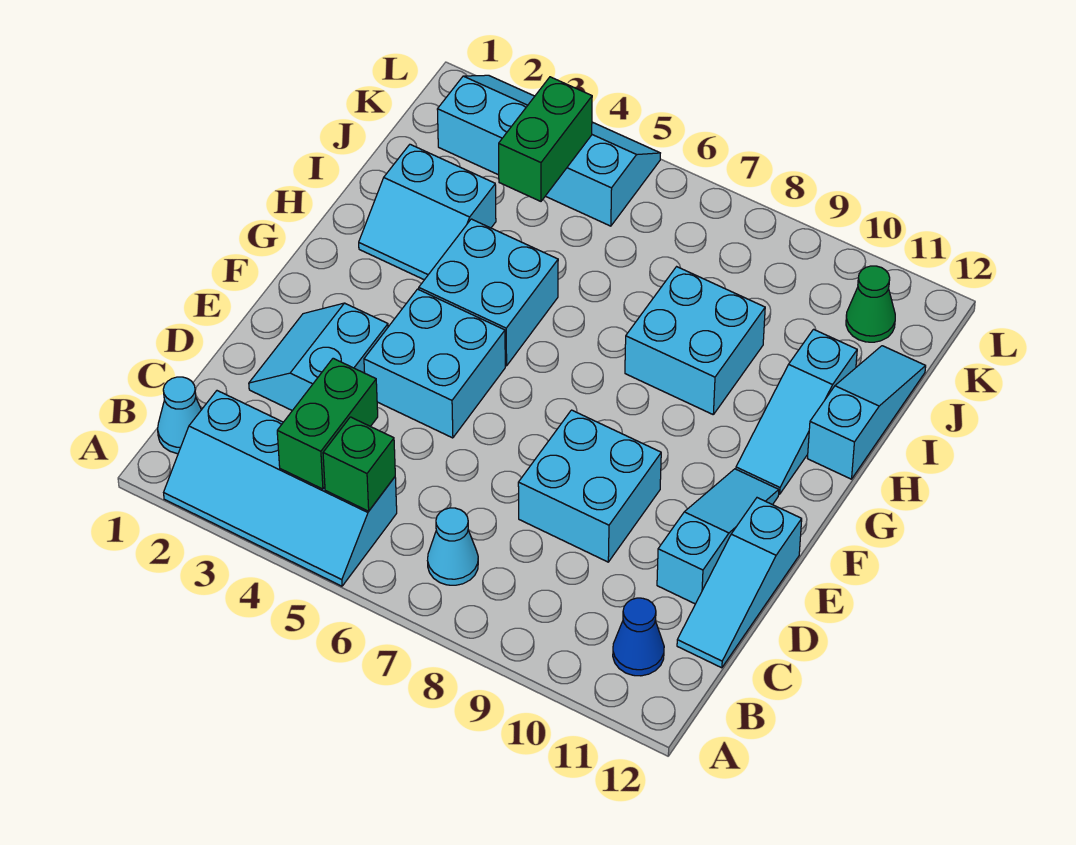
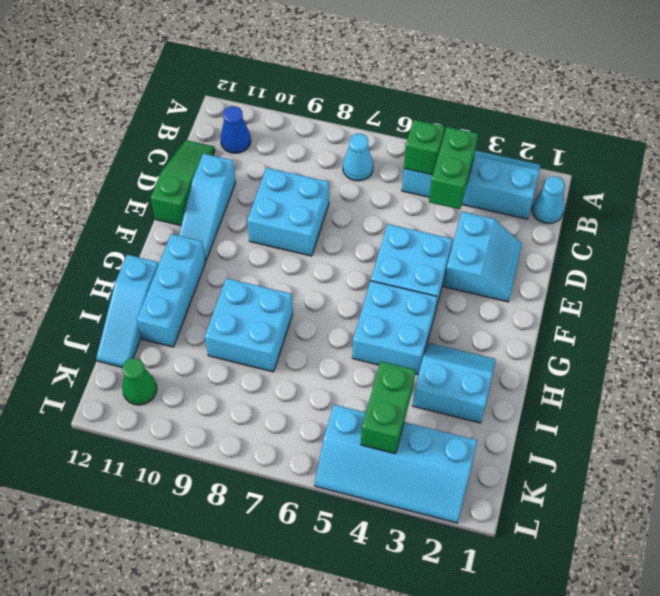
cyan 1x3 slope [677,498,802,668] -> green 1x3 slope [151,140,215,225]
cyan 1x3 slope [736,329,857,494] -> cyan 1x3 brick [137,234,206,347]

